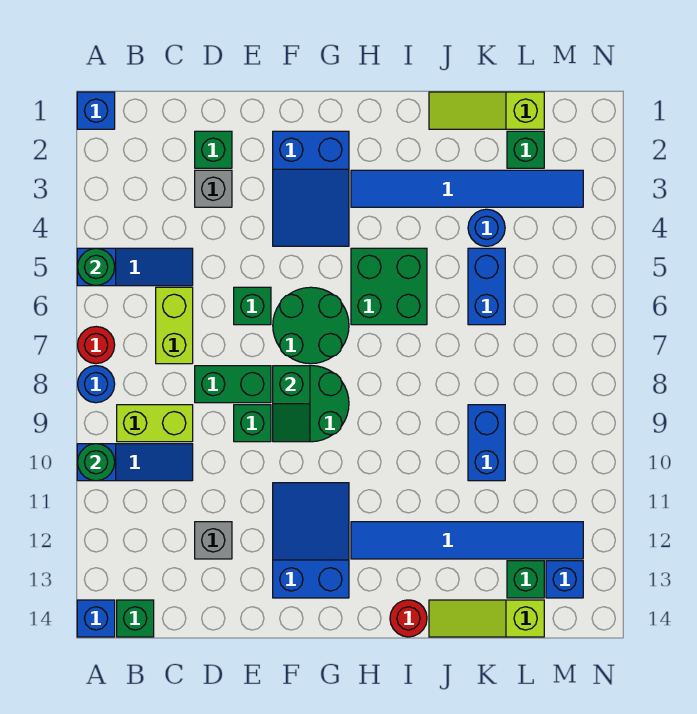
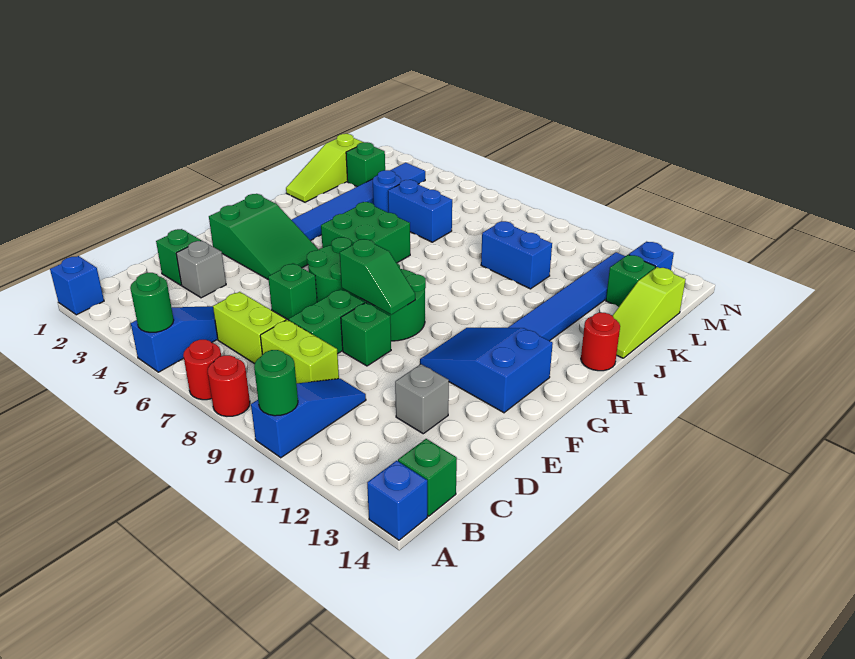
blue 1x1 round brick [78,366,115,403] -> red 1x1 round brick [208,355,250,416]
lime 1x2 brick [117,405,193,442] -> lime 1x2 brick turned to [260,320,339,383]
blue 2x3 slope [273,131,349,246] -> green 2x3 slope [209,194,318,279]

